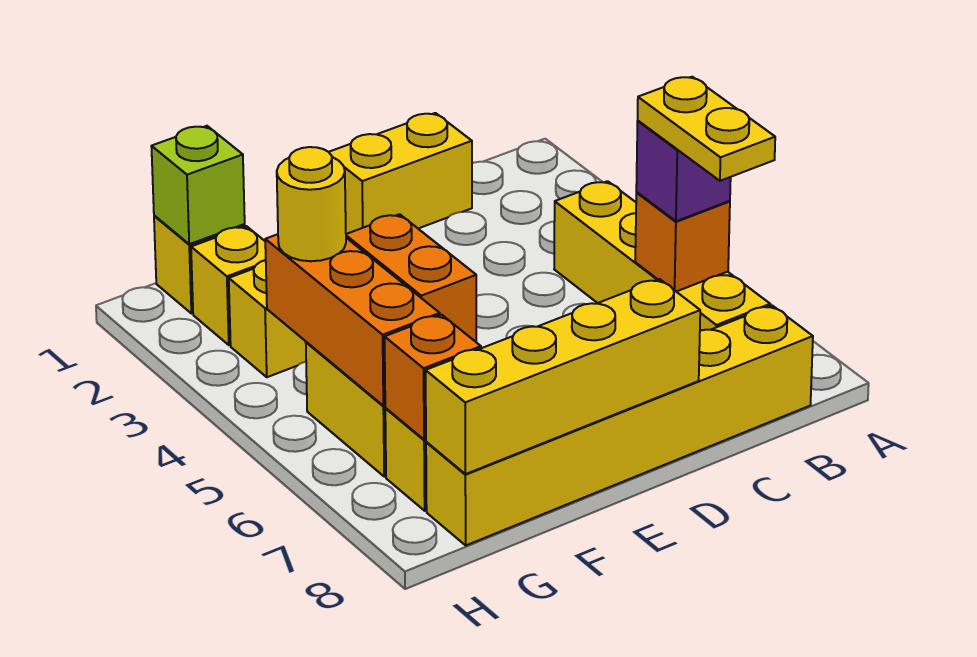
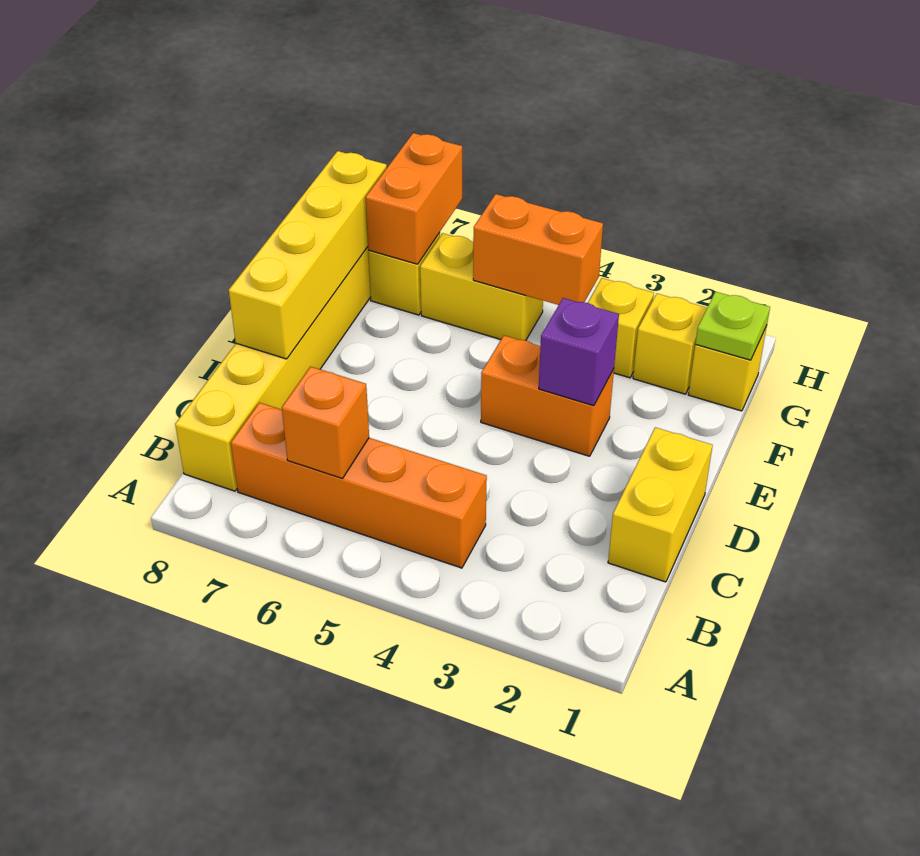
yellow 1x4 brick [554,181,770,330] -> orange 1x4 brick [231,403,487,568]
purple 1x1 brick [636,121,731,221] -> purple 1x1 brick moved to [539,298,619,406]
yellow 1x2 plate [638,77,775,181] -> none
lime 1x1 brick [151,126,245,244] -> lime 1x1 plate [695,292,770,360]
orange 1x3 brick [265,234,440,406] -> orange 1x2 brick [473,194,603,305]
yellow 1x1 round brick [277,147,346,261] -> none
orange 1x1 brick [385,315,481,440] -> orange 1x2 brick [365,133,462,264]

